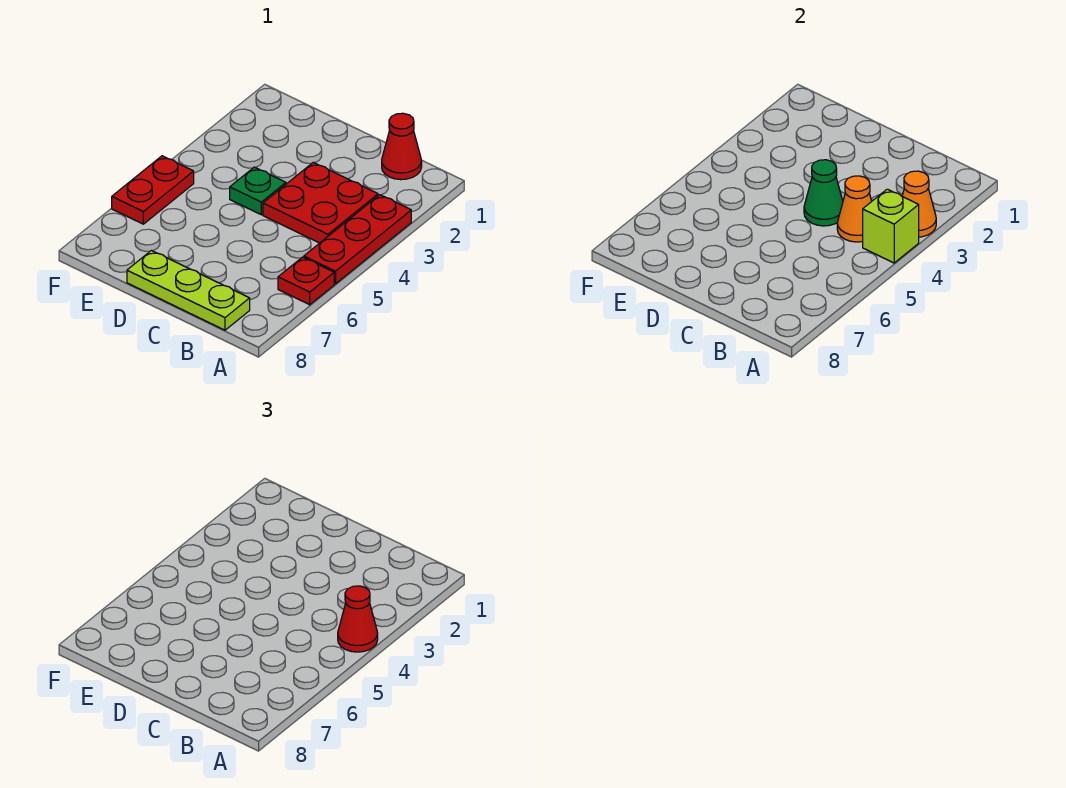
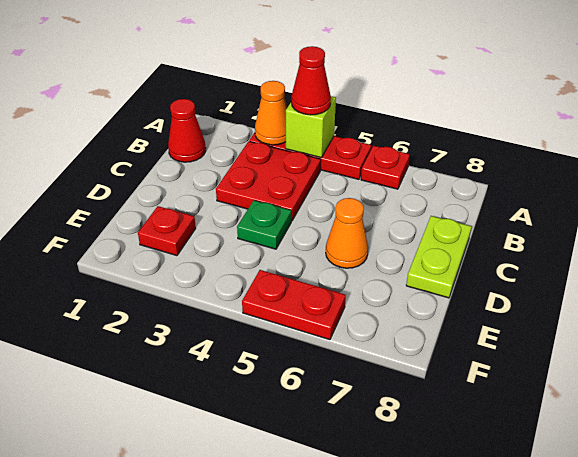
orange 1x1 cone [837,176,872,242] -> orange 1x1 cone moved to [326,198,368,268]
lime 1x3 plate [127,251,250,330] -> lime 1x2 plate [406,216,472,298]
green 1x1 cone [804,160,843,226] -> none
none -> red 1x1 plate [138,206,196,256]

